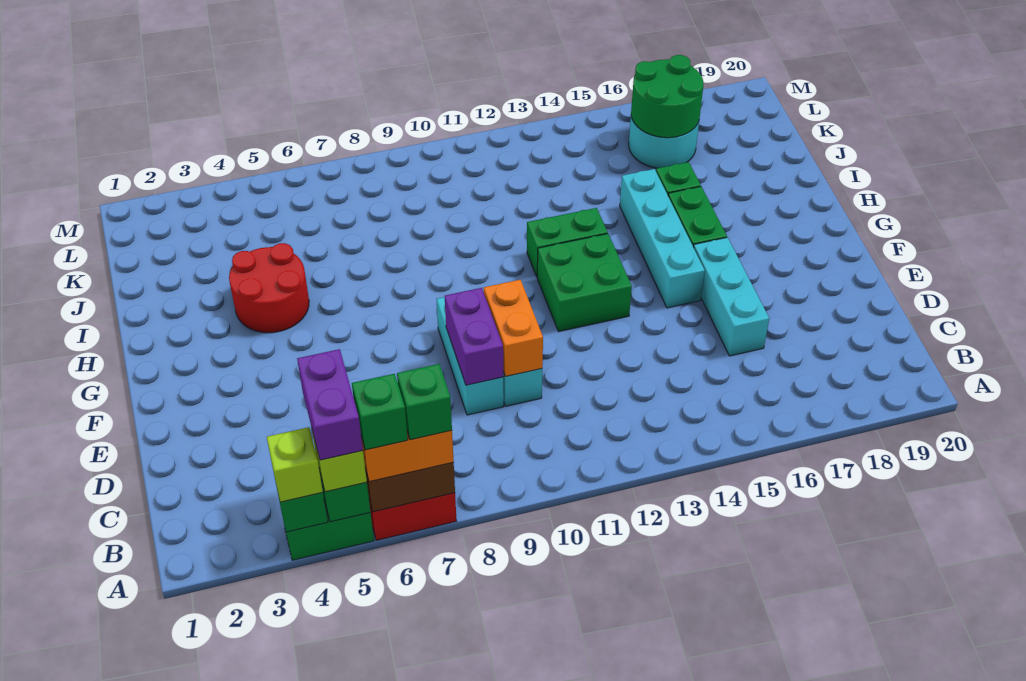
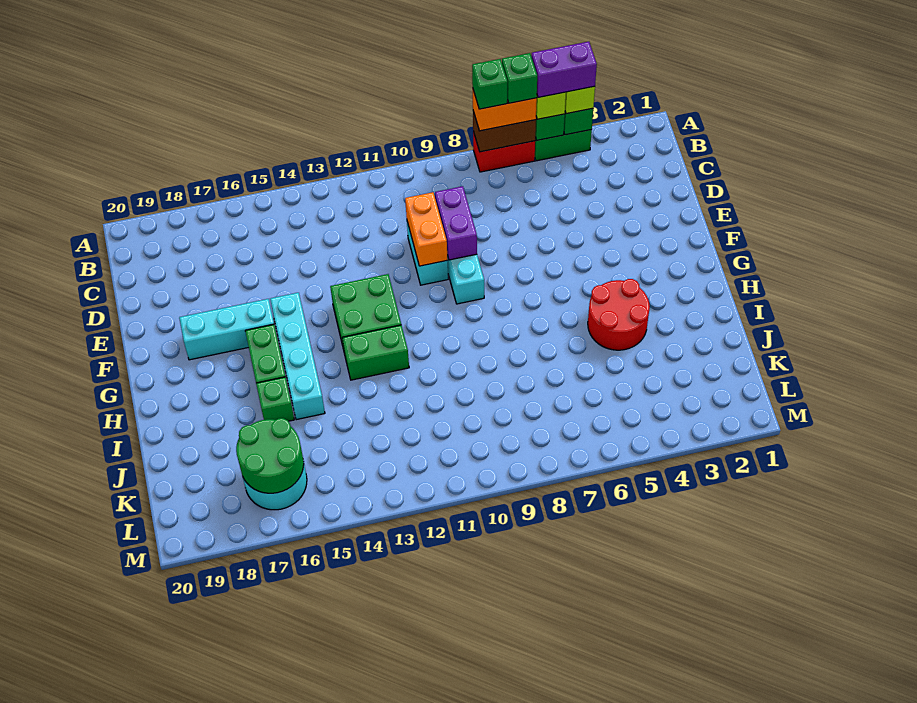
purple 1x2 brick [297,349,363,460] -> purple 1x2 brick turned to [531,42,597,97]
cyan 1x3 brick [694,237,769,356] -> cyan 1x3 brick turned to [179,299,274,360]

